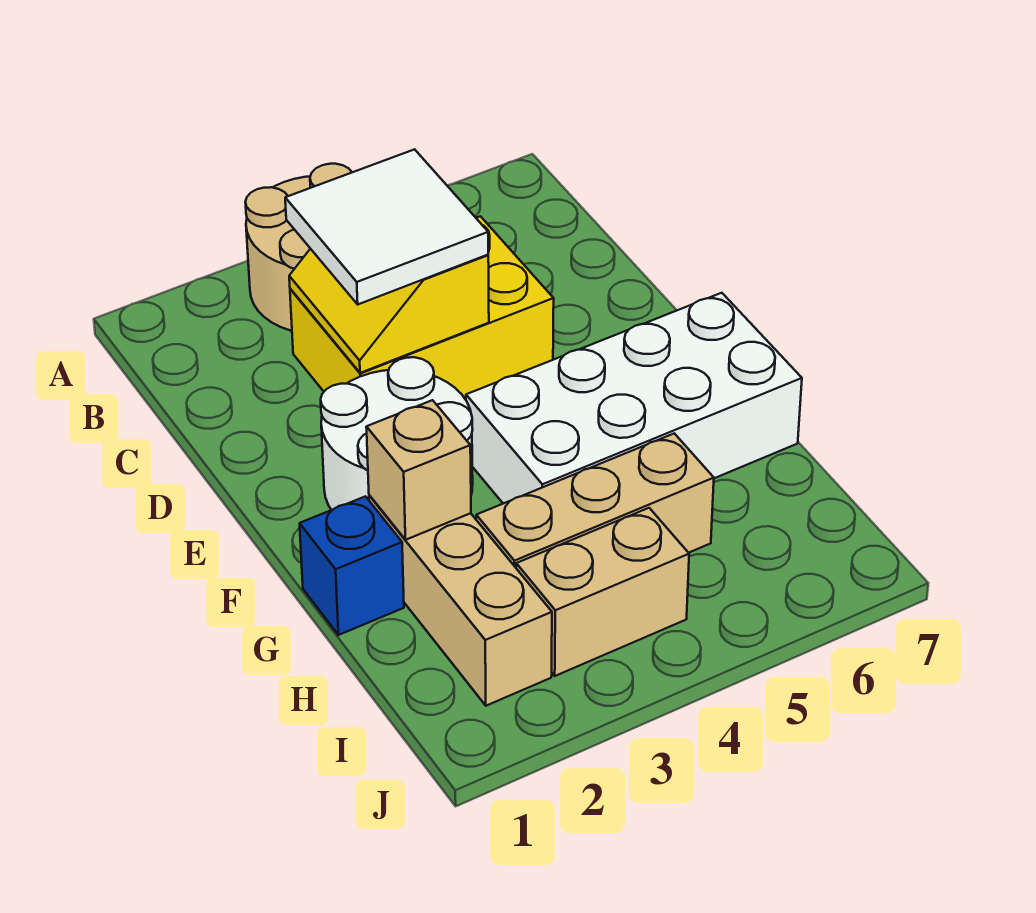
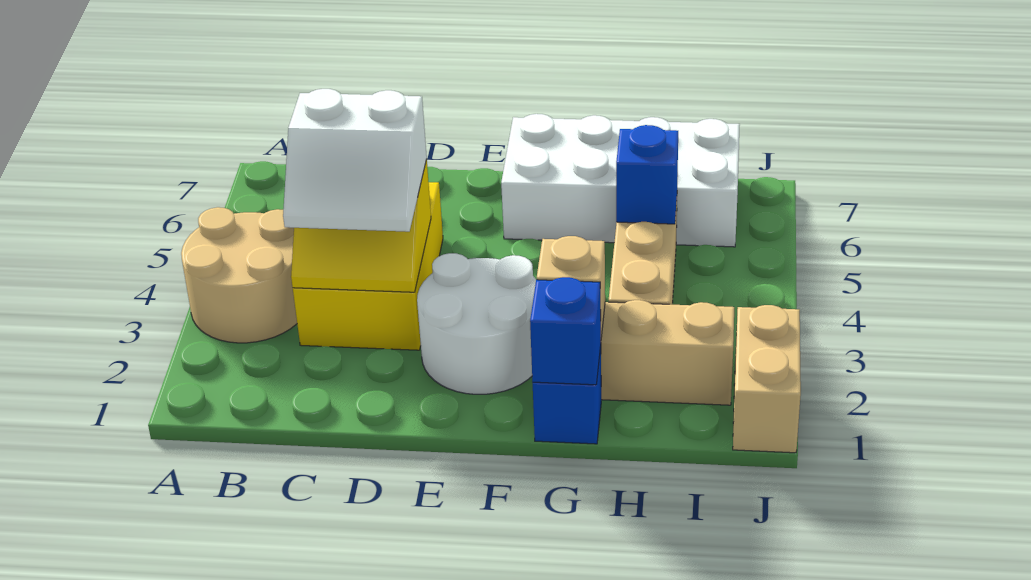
white 2x2 tile [285,149,488,304] -> white 2x2 slope [283,89,427,232]
white 2x4 brick [466,293,802,504] -> white 2x4 brick turned to [501,114,740,247]
none -> blue 1x1 brick [530,277,601,385]
none -> blue 1x1 brick [616,125,678,224]
tan 1x2 brick [516,508,689,676] -> tan 1x2 brick moved to [733,305,801,453]

